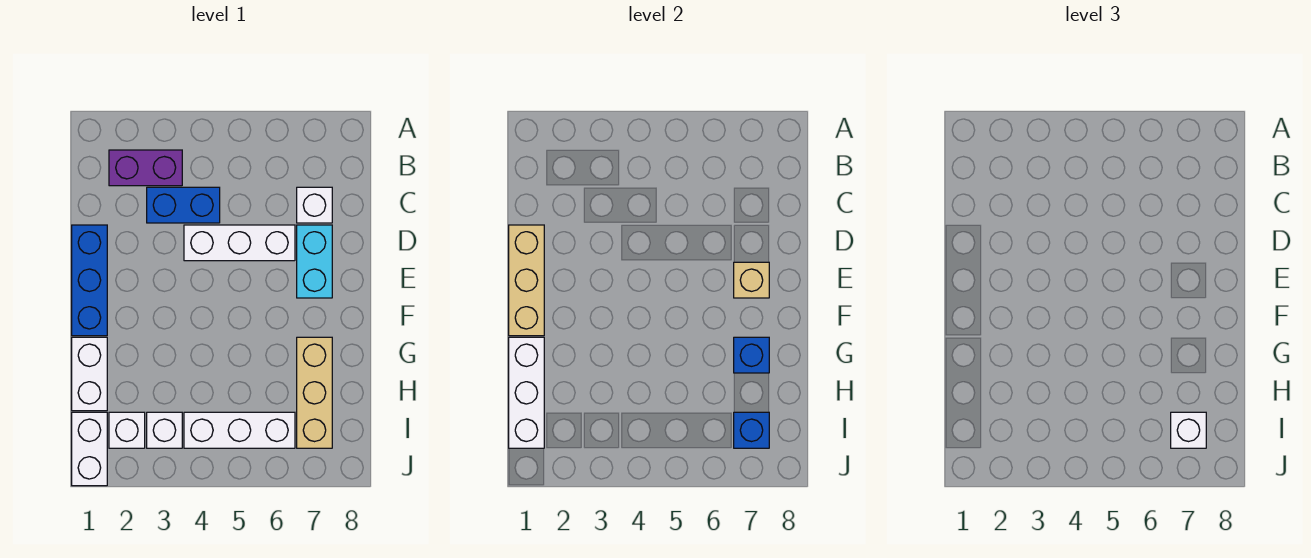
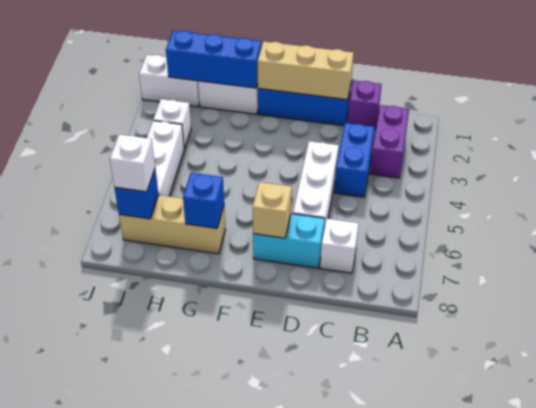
none -> purple 1x1 brick [347,80,382,130]
white 1x3 brick [509,337,544,448] -> blue 1x3 brick [166,31,262,88]
white 1x1 brick [109,412,145,448] -> none

